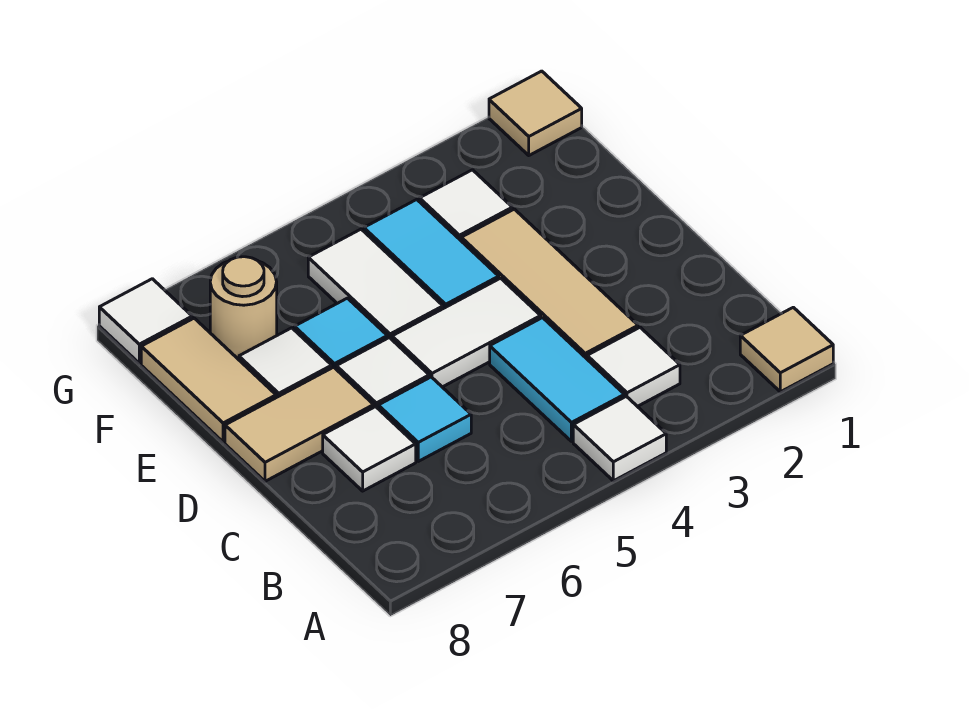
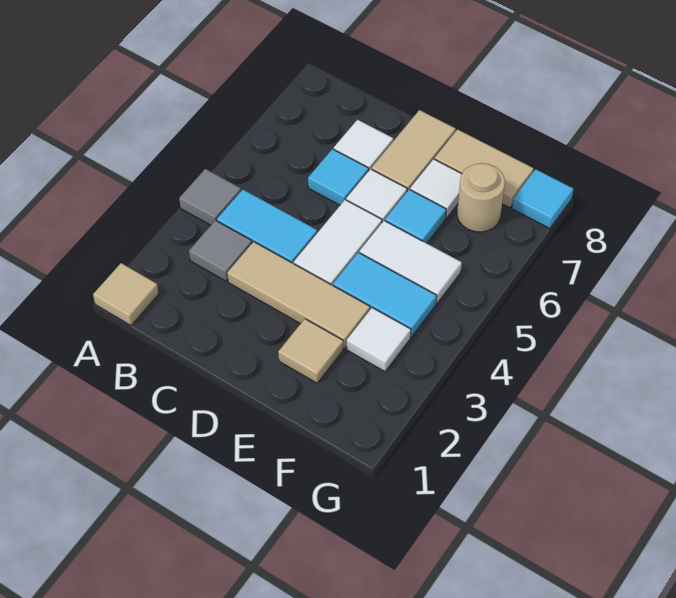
white 1x1 tile [573,396,666,481] -> grey 1x1 tile [179,169,241,225]
white 1x1 tile [587,327,680,406] -> grey 1x1 tile [189,220,252,281]
tan 1x1 tile [489,71,582,155] -> tan 1x1 tile moved to [278,319,343,383]
white 1x1 tile [99,279,192,363] -> cyan 1x1 tile [512,169,574,228]

